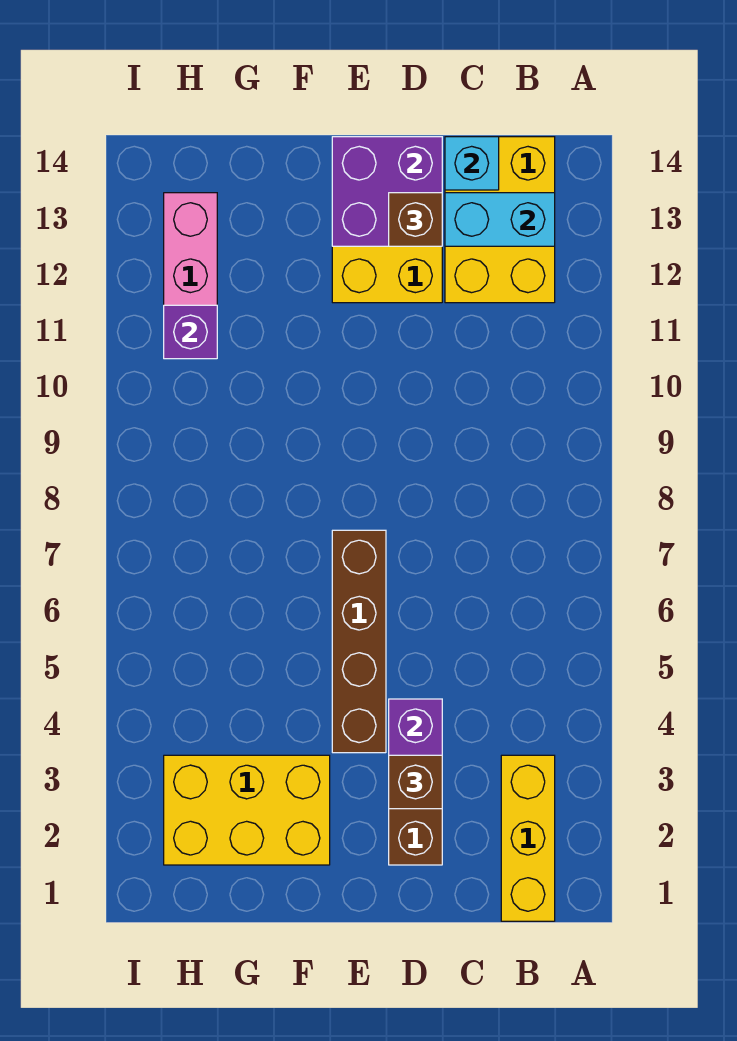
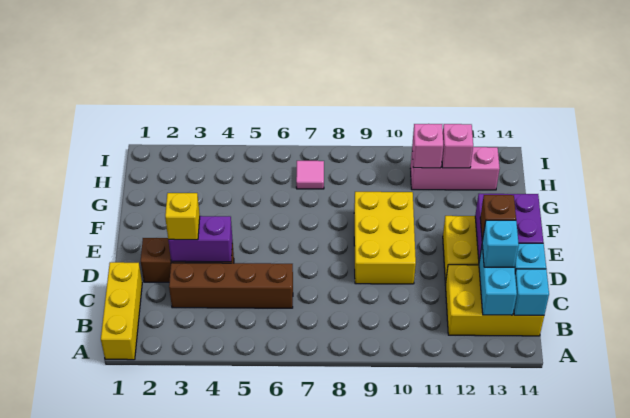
yellow 1x3 brick [501,755,555,921] -> yellow 1x3 brick turned to [101,262,142,360]
none -> cyan 1x1 brick [514,269,549,315]
none -> cyan 1x1 brick [482,220,519,267]
brown 1x1 brick [389,755,442,809] -> yellow 1x1 brick [165,193,200,240]
brown 1x4 brick [332,530,386,753] -> brown 1x4 brick moved to [169,263,293,308]
yellow 2x3 brick [164,755,330,865] -> yellow 2x3 brick moved to [354,192,416,284]
none -> pink 1x1 tile [296,161,324,189]
purple 1x1 brick [164,305,217,359] -> pink 1x1 brick [412,124,443,168]
none -> pink 1x1 brick [442,124,473,168]

